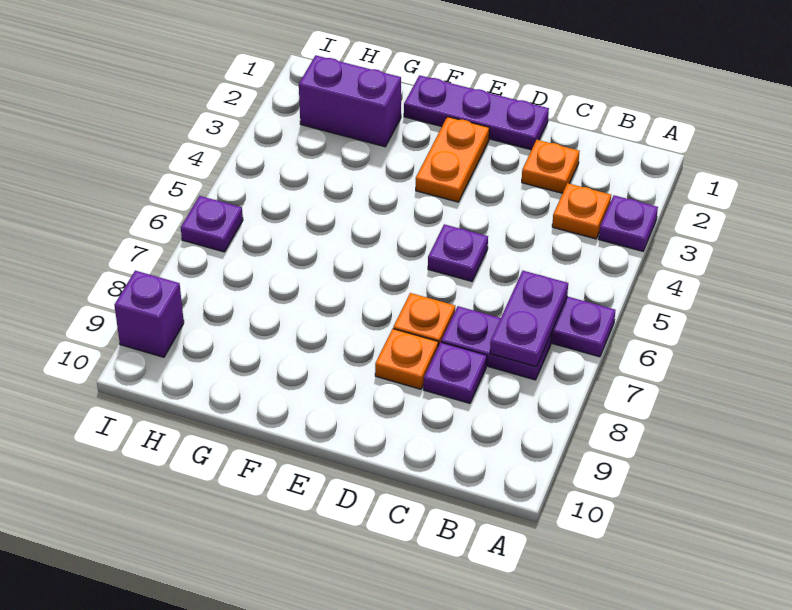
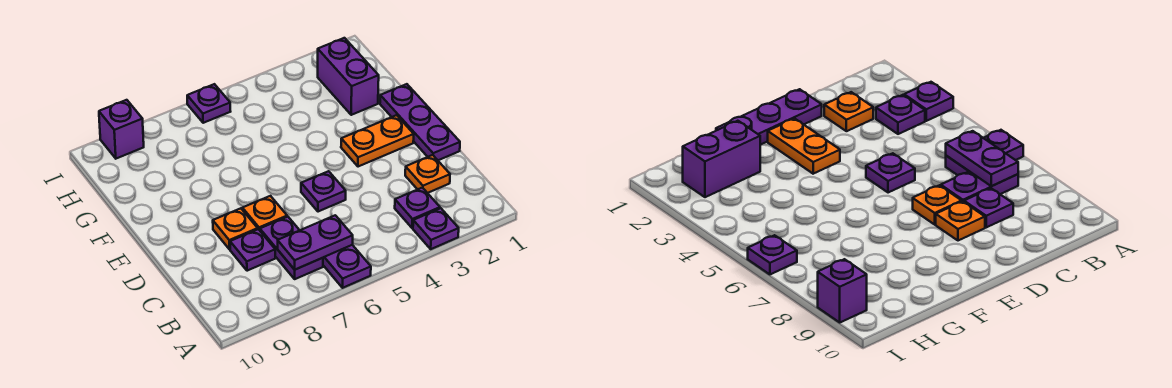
orange 1x1 plate [552,183,611,239] -> purple 1x1 plate [395,188,440,228]

